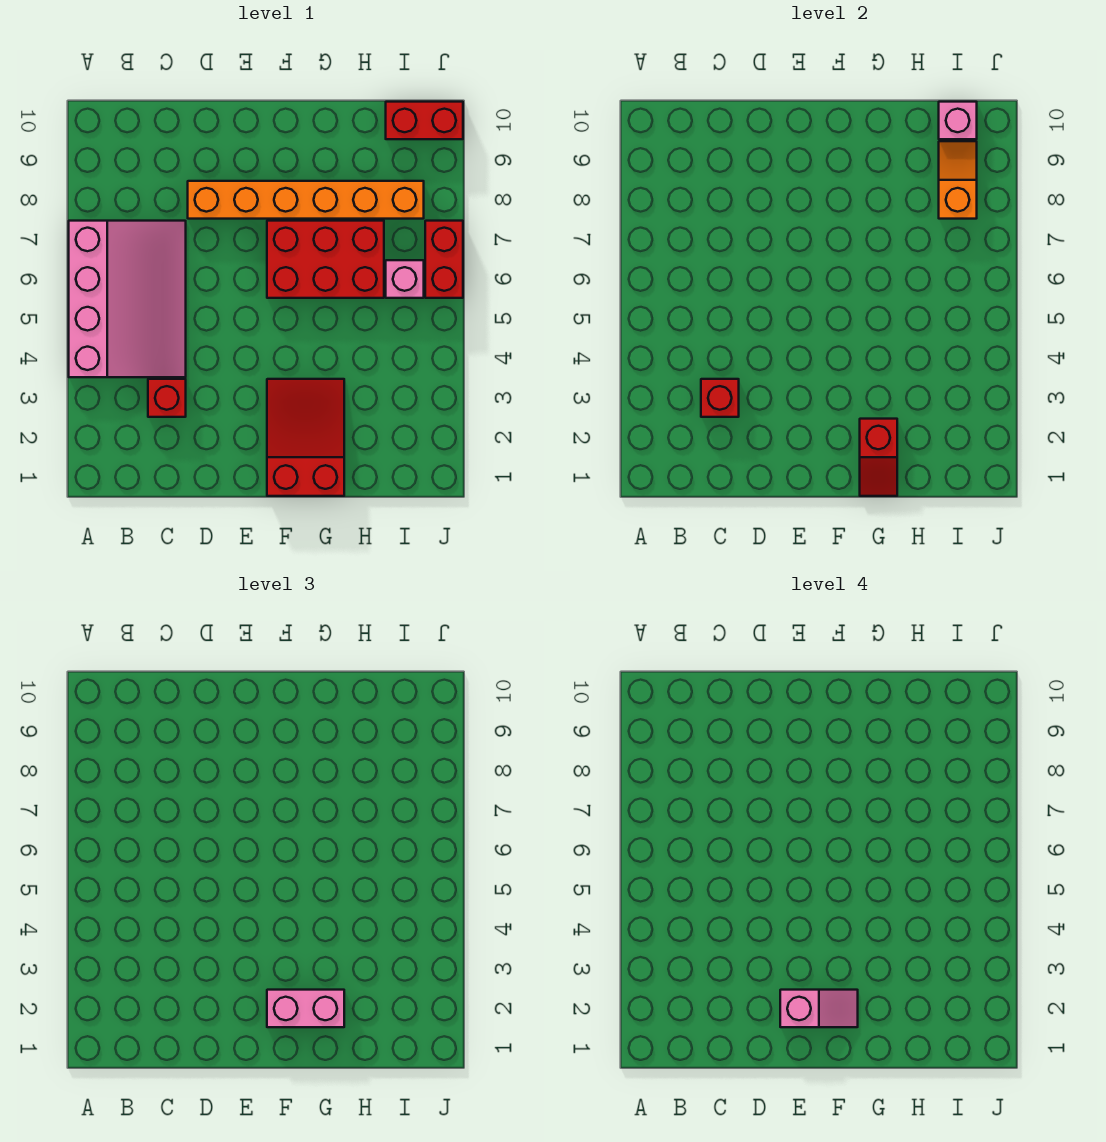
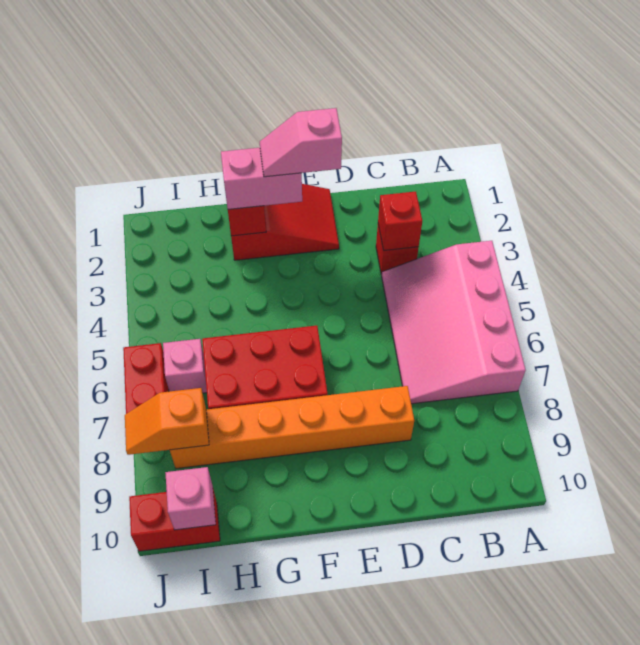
red 2x3 slope [267,379,344,496] -> red 2x3 slope turned to [231,184,339,260]
orange 1x2 slope [939,141,977,219] -> orange 1x2 slope turned to [125,388,209,455]

